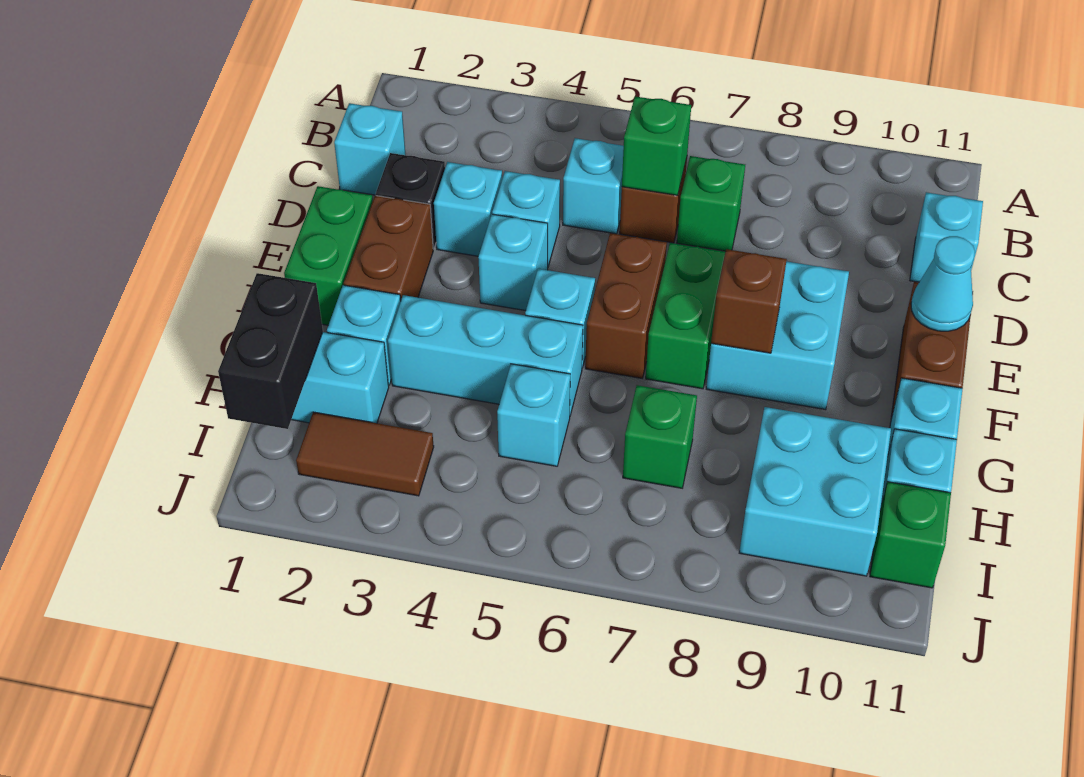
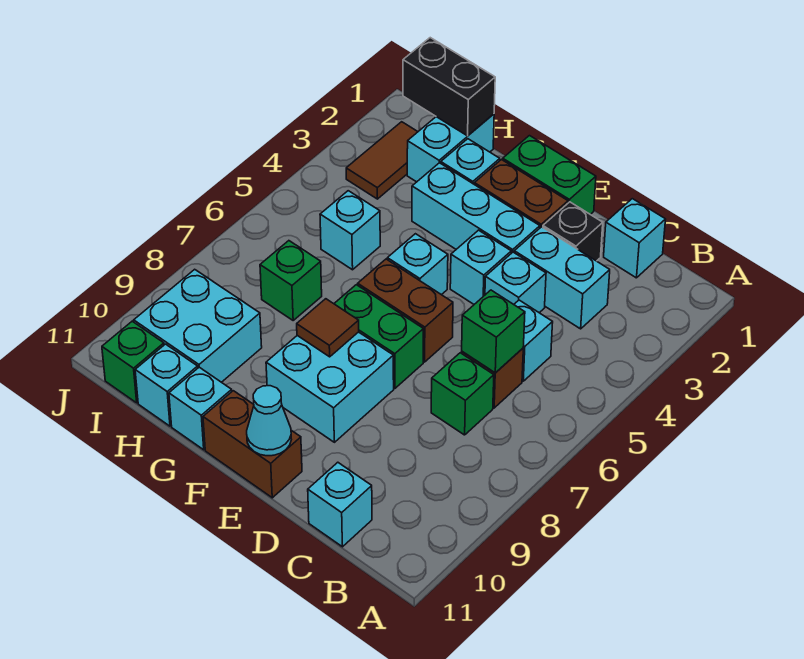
cyan 1x1 brick [434,162,502,256] -> cyan 1x2 brick [514,227,610,329]
brown 1x1 brick [711,249,787,353] -> brown 1x1 tile [297,299,359,357]
cyan 1x3 brick [388,295,583,415] -> cyan 1x3 brick turned to [412,163,540,253]

